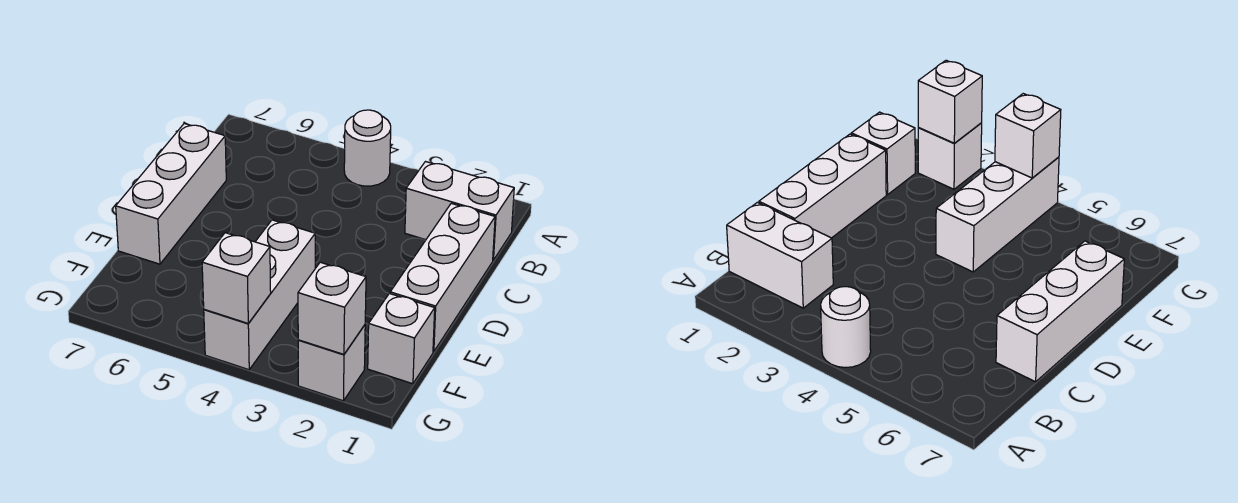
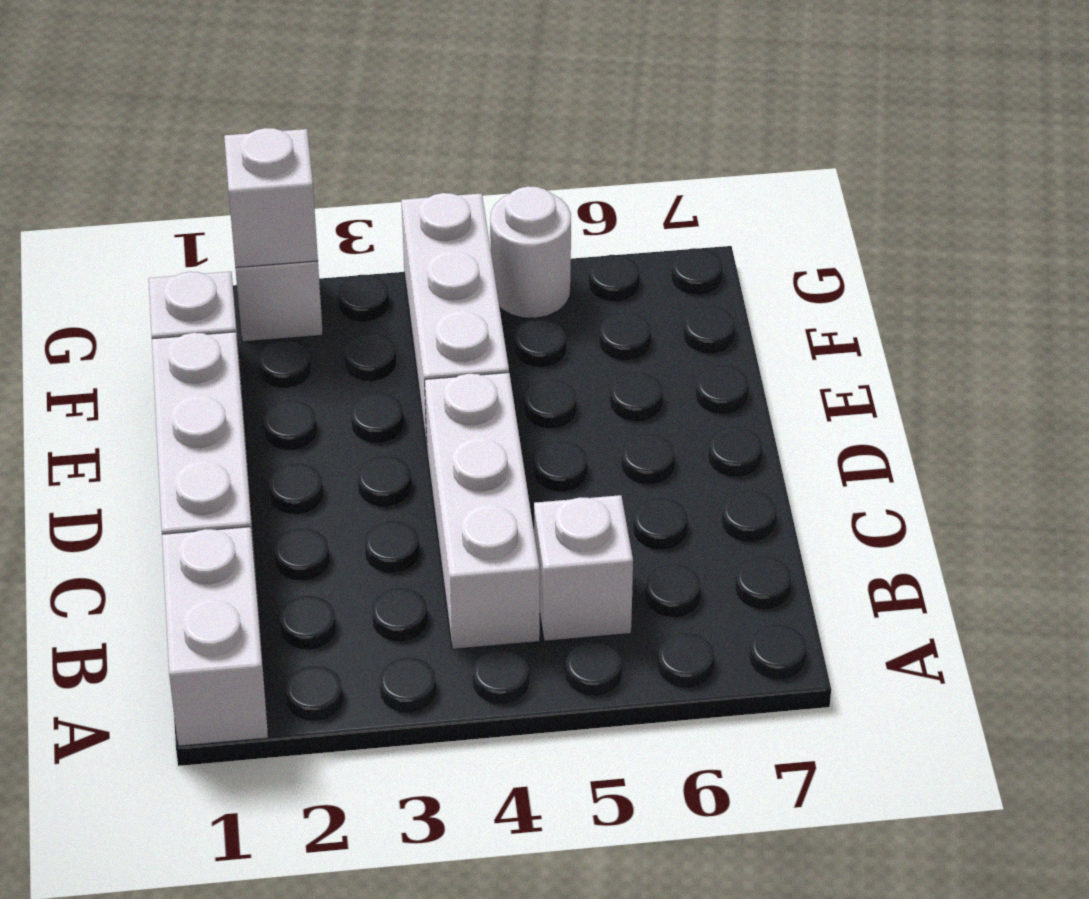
white 1x1 round brick [344,110,391,186] -> white 1x1 round brick moved to [490,186,571,318]
white 1x2 brick [405,162,514,260] -> white 1x2 brick turned to [162,527,268,746]
white 1x3 brick [116,124,226,264] -> white 1x3 brick moved to [425,373,540,649]
white 1x1 brick [202,233,271,323] -> white 1x1 brick moved to [534,495,633,641]

